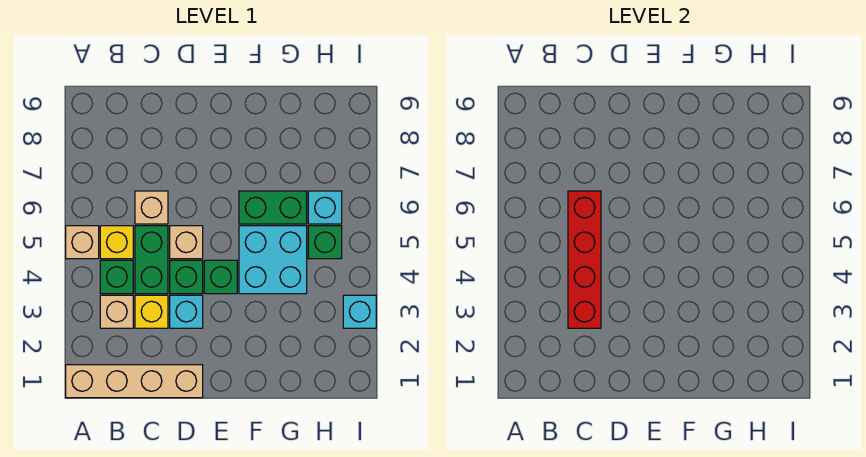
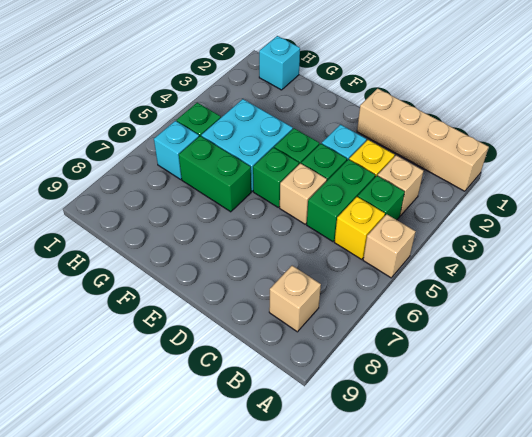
red 1x4 brick [568,191,601,328] -> none
tan 1x1 brick [135,191,168,224] -> tan 1x1 brick moved to [269,266,321,332]
none -> green 1x1 brick [253,148,299,207]
cyan 1x1 brick [343,295,376,328] -> cyan 1x1 brick moved to [259,36,300,90]

